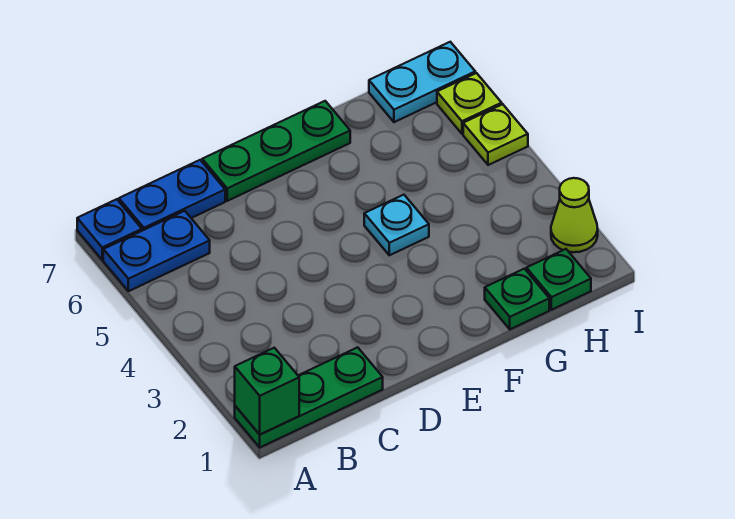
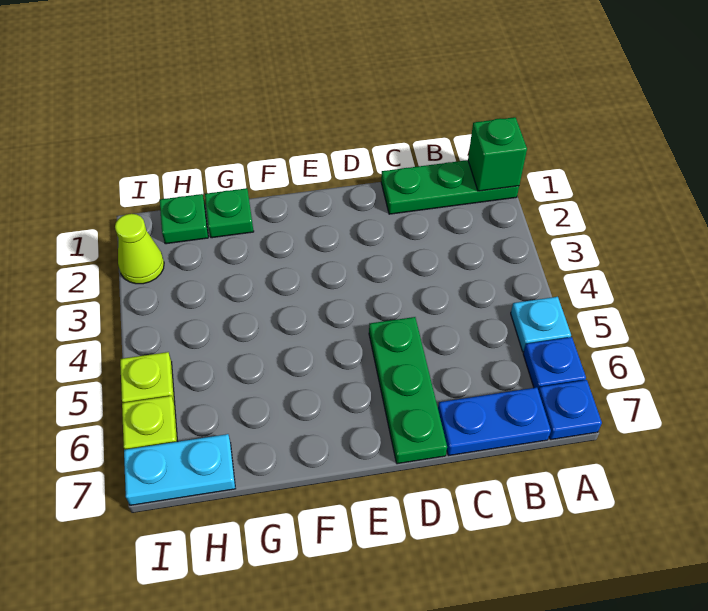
blue 1x2 plate [103,211,210,291] -> blue 1x1 plate [523,337,586,390]
green 1x3 plate [202,101,350,201] -> green 1x3 plate turned to [369,317,447,464]
cyan 1x1 plate [364,195,429,255] -> cyan 1x1 plate moved to [511,297,571,352]

